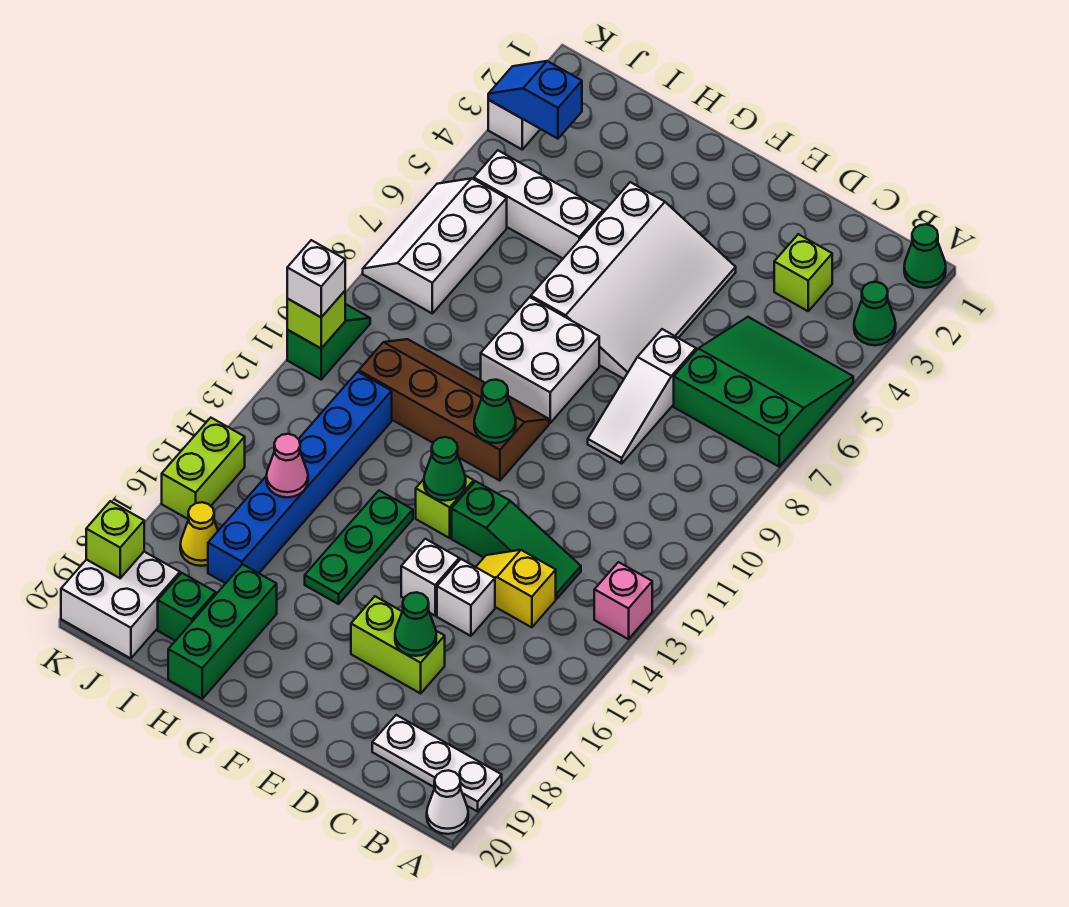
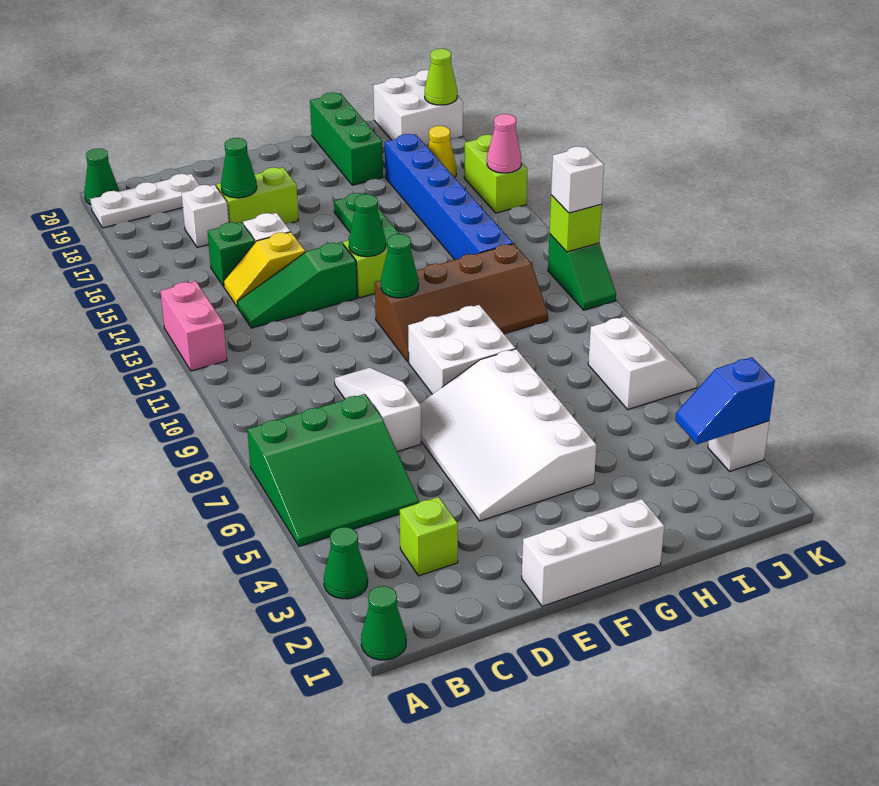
pink 1x1 brick [594,562,652,639] -> pink 1x2 brick [160,281,227,371]
white 1x1 cone [427,770,468,834] -> green 1x1 cone [84,148,119,205]
yellow 1x2 slope [476,550,556,627] -> yellow 1x2 slope turned to [224,232,305,307]
white 1x1 brick [401,539,459,616] -> white 1x1 brick moved to [181,185,229,247]
white 1x3 brick [474,150,603,258] -> white 1x3 brick moved to [522,499,664,606]
pink 1x1 cone [266,434,308,497] -> pink 1x1 cone moved to [487,114,521,173]
green 1x1 brick [158,573,216,641] -> green 1x1 brick moved to [207,222,255,287]
blue 1x2 slope [488,61,582,139] -> blue 1x2 slope turned to [675,357,775,444]
white 2x3 slope [363,178,507,313] -> white 2x2 slope [588,317,697,410]
lime 1x1 brick [86,501,144,578] -> lime 1x1 cone [425,49,457,105]

